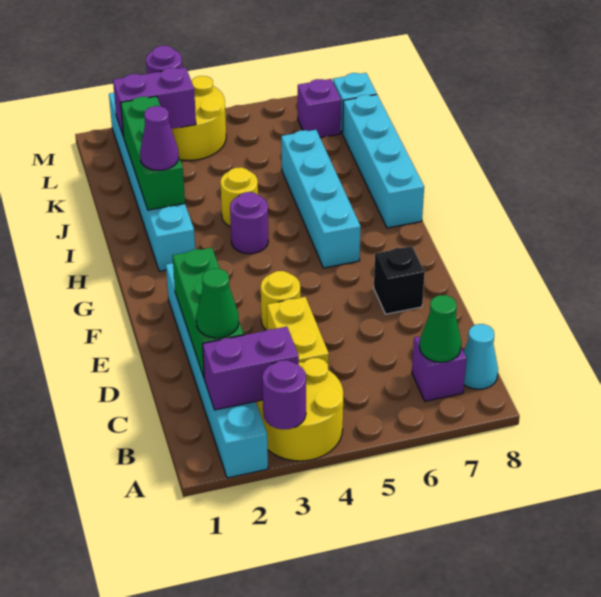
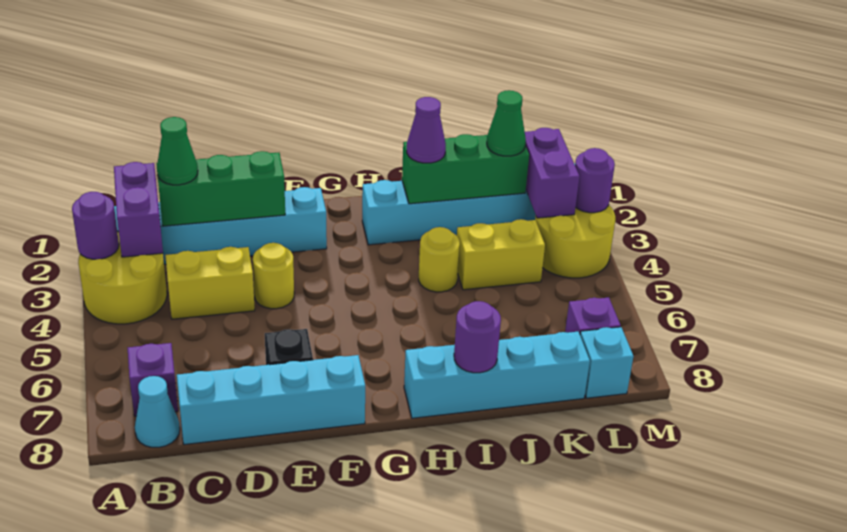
green 1x1 cone [420,295,461,362] -> green 1x1 cone moved to [487,90,526,156]
cyan 1x4 brick [281,130,361,268] -> cyan 1x4 brick moved to [177,355,365,445]
purple 1x1 round brick [230,192,268,254] -> purple 1x1 round brick moved to [454,301,501,373]
none -> yellow 1x2 brick [457,219,545,290]

